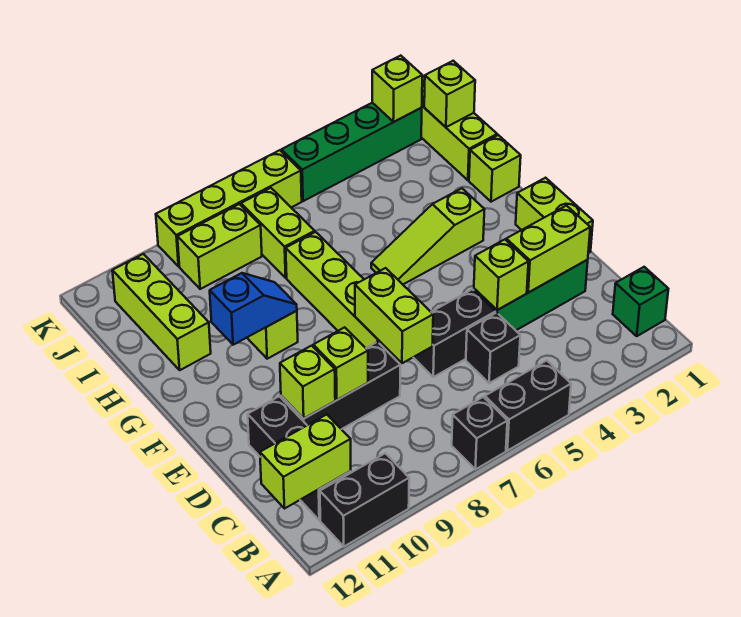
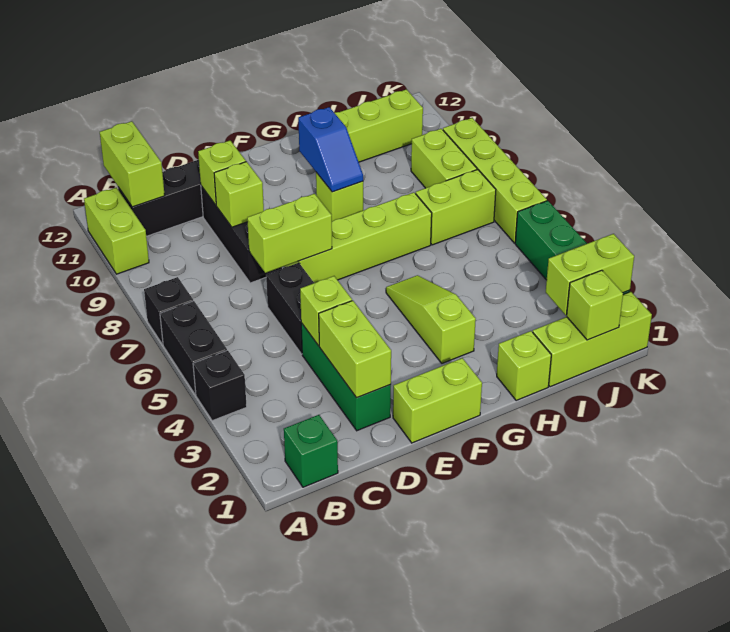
black 1x2 brick [320,453,409,546] -> lime 1x2 brick [84,188,149,274]
black 1x1 brick [466,313,520,383] -> black 1x1 brick moved to [193,350,247,421]
lime 1x1 brick [372,56,422,122] -> lime 1x2 brick [546,234,634,315]

